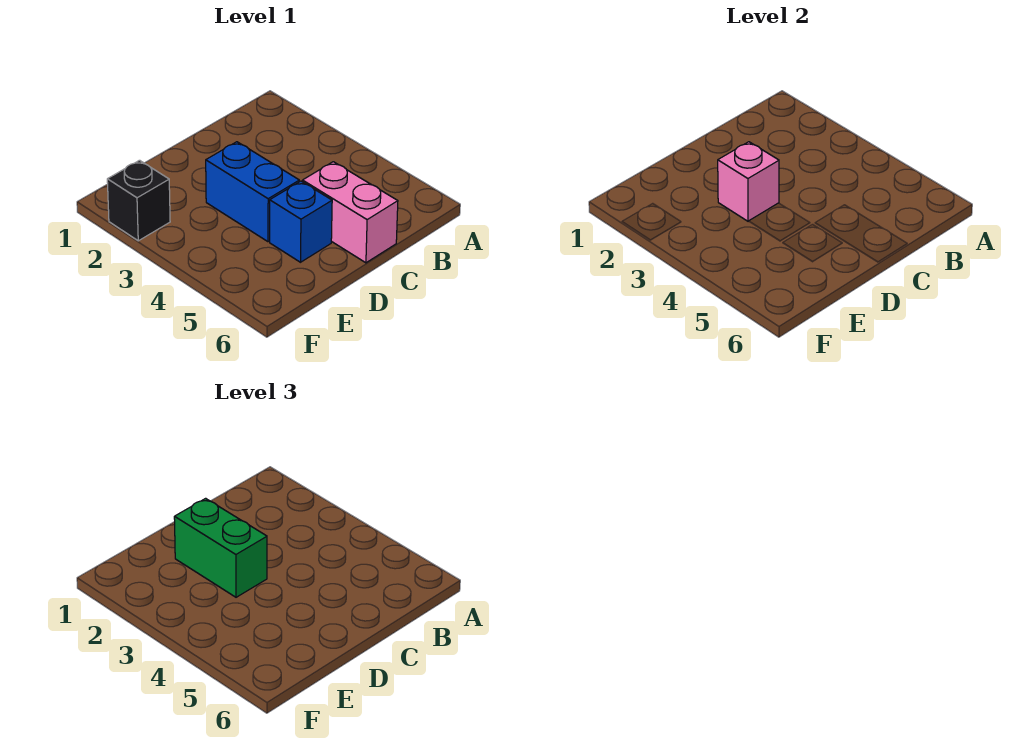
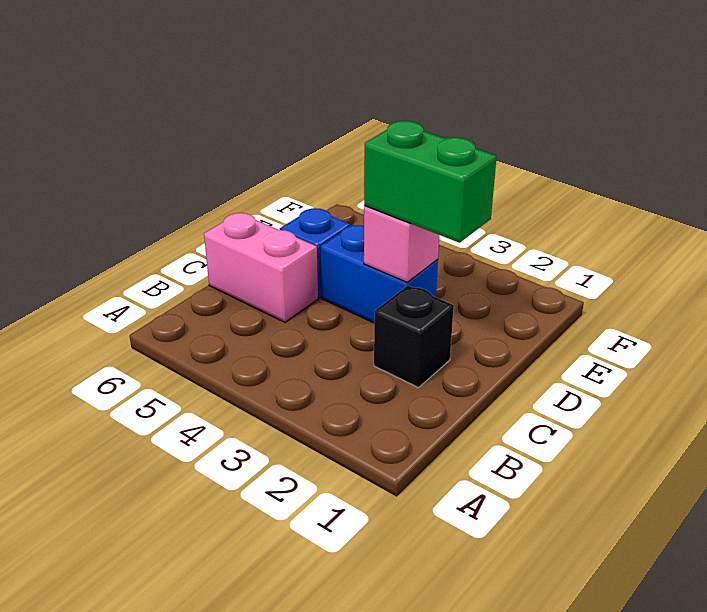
black 1x1 brick [107,160,170,241] -> black 1x1 brick moved to [374,286,454,388]

